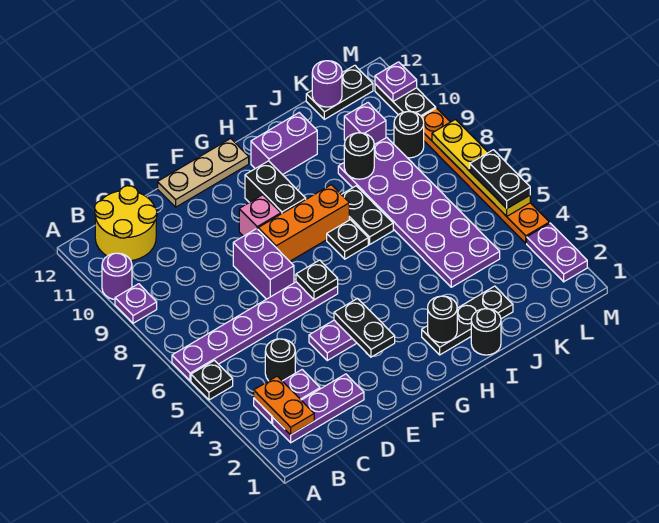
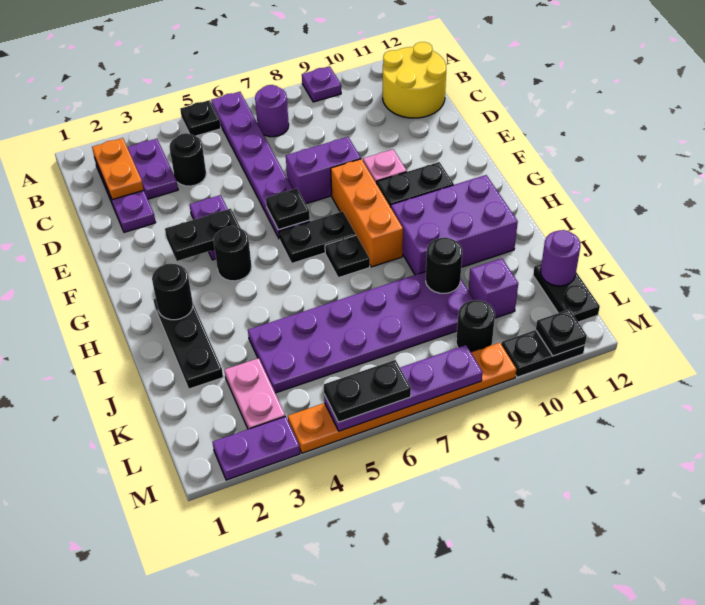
purple 1x1 round brick [102,253,132,299] -> purple 1x1 round brick moved to [255,85,289,137]
orange 1x2 plate [254,376,314,435] -> orange 1x2 plate turned to [92,138,144,200]
tan 1x3 plate [158,139,249,207] -> none
purple 1x2 brick [251,113,317,175] -> purple 2x3 brick [391,175,518,275]
black 1x1 round brick [471,309,501,355] -> black 1x1 round brick moved to [213,226,252,281]
black 1x2 plate [341,186,393,244] -> black 1x2 plate moved to [279,211,356,263]
none -> pink 1x2 plate [224,358,285,429]
yellow 1x4 plate [432,119,530,216] -> purple 1x4 plate [324,345,483,431]
purple 1x1 plate [375,62,417,101] -> black 1x1 plate [536,310,587,356]

